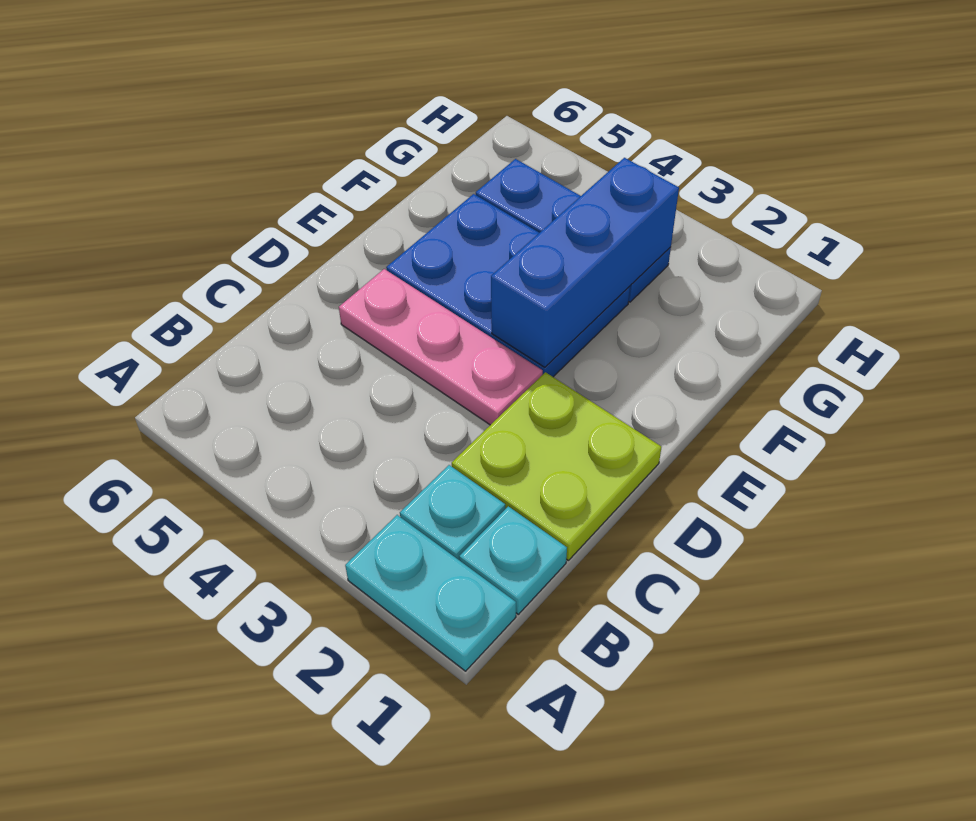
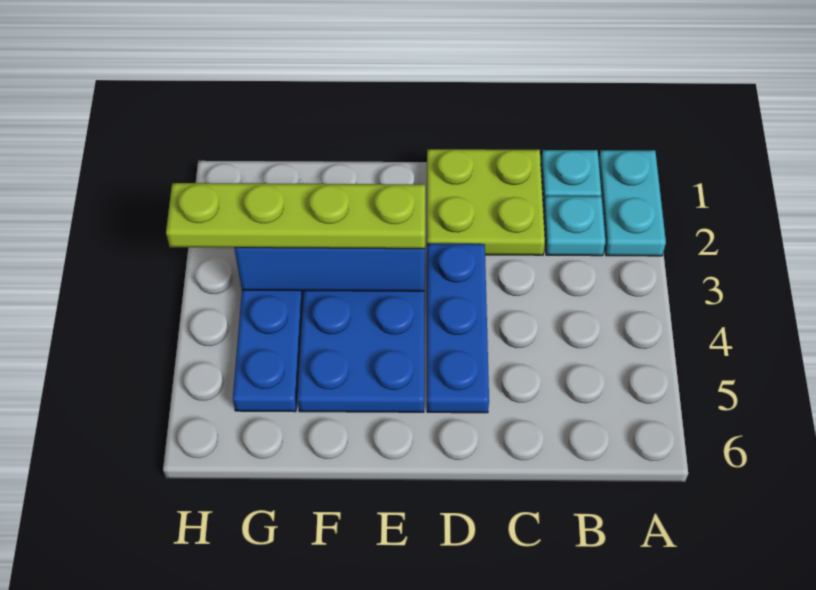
pink 1x3 plate [339,269,543,425] -> blue 1x3 plate [427,244,489,413]
none -> lime 1x4 plate [166,183,425,249]

